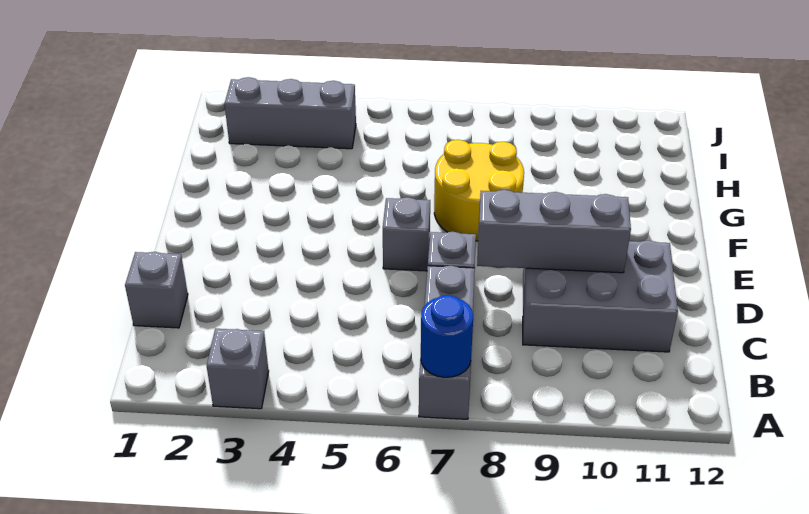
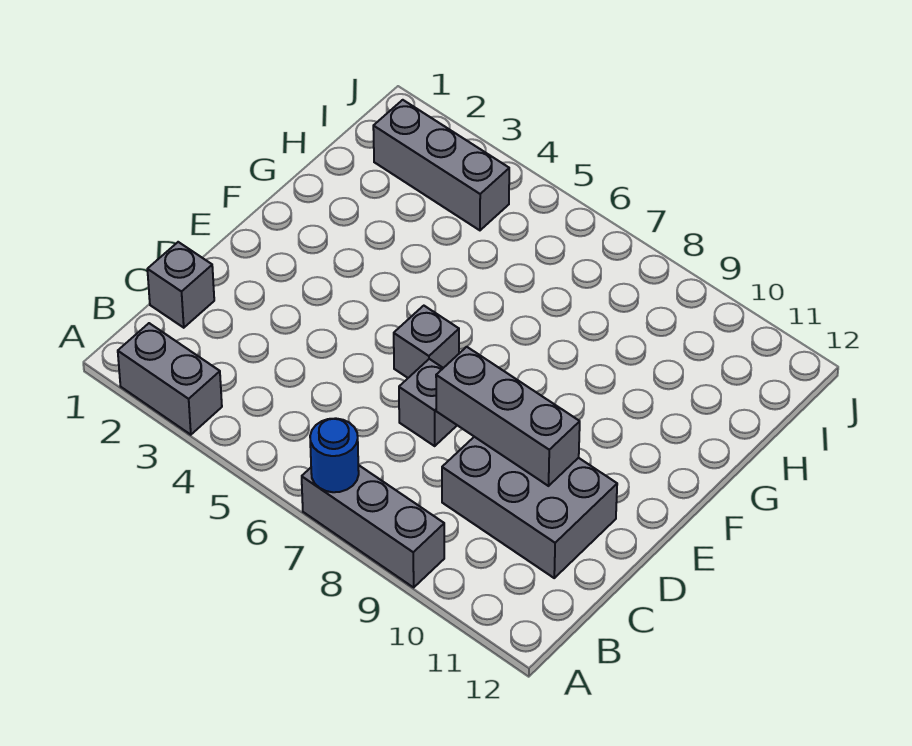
grey 1x1 brick [207,329,269,409] -> grey 1x2 brick [118,323,222,435]
grey 1x3 brick [419,265,475,419] -> grey 1x3 brick turned to [302,465,444,587]
yellow 2x2 round brick [434,140,524,241] -> none

